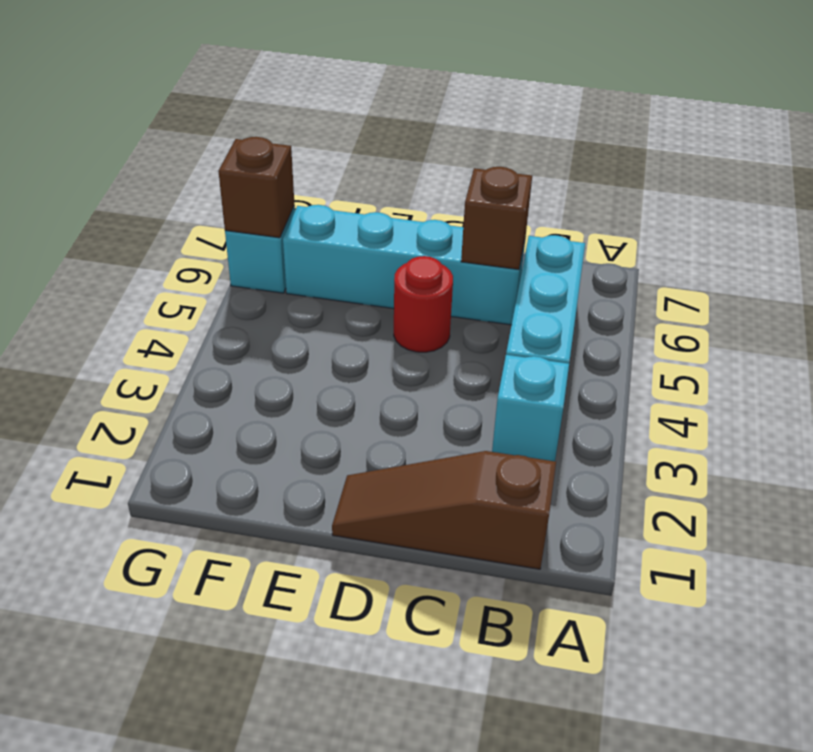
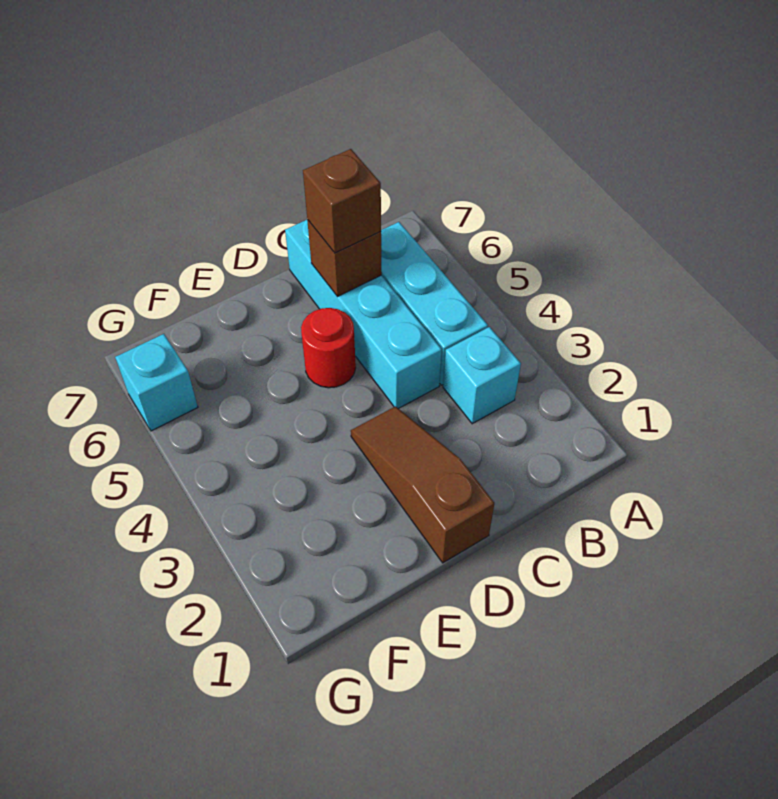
brown 1x3 slope [332,451,556,569] -> brown 1x3 slope turned to [351,406,494,563]
cyan 1x4 brick [283,205,525,325] -> cyan 1x4 brick turned to [285,220,442,409]
brown 1x1 brick [218,137,294,238] -> brown 1x1 brick moved to [303,149,381,253]

